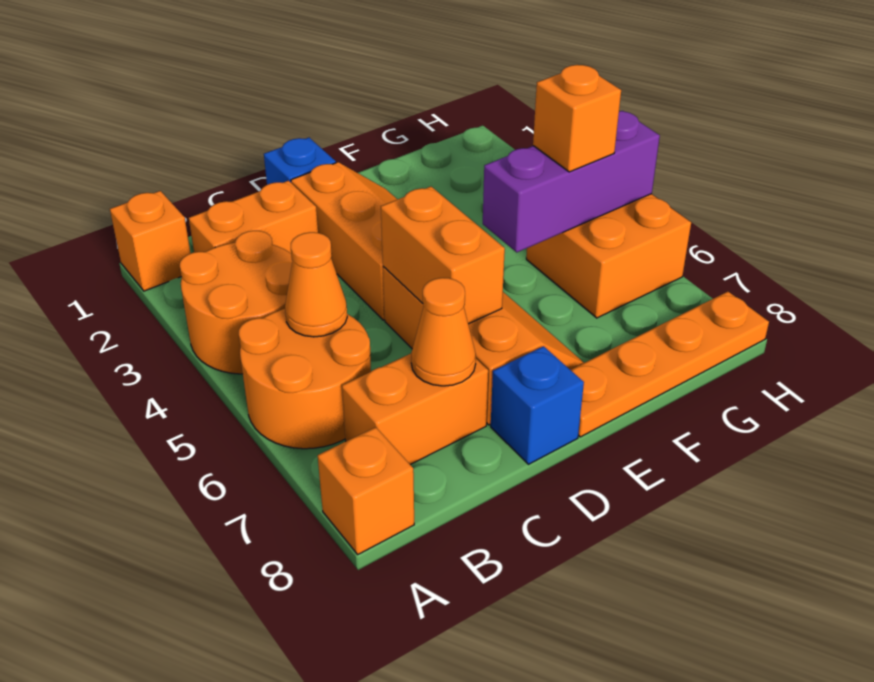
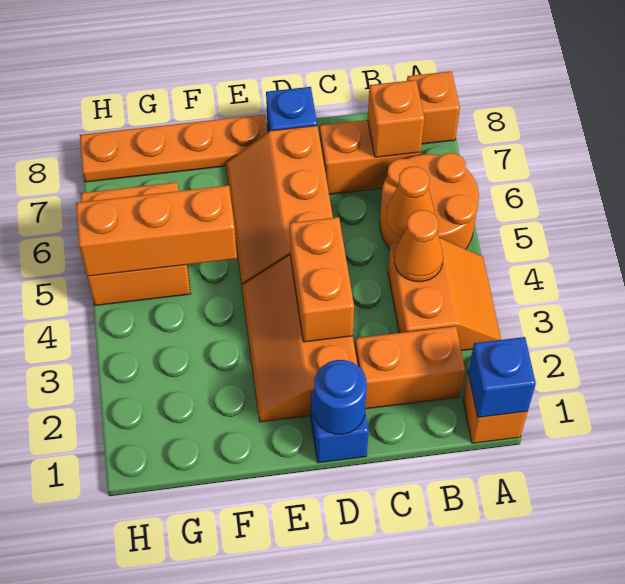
none -> blue 1x1 brick [468,337,536,417]
orange 2x2 round brick [180,231,292,374] -> orange 2x2 slope [388,238,501,351]
orange 1x1 cone [411,278,476,386] -> orange 1x1 cone moved to [394,210,443,282]
none -> blue 1x1 round brick [314,360,367,434]
orange 1x2 brick [381,186,505,324] -> orange 1x2 brick moved to [290,217,354,342]
purple 1x3 brick [483,111,660,252] -> orange 1x3 brick [76,185,237,276]
orange 1x1 brick [533,65,621,172] -> orange 1x1 brick moved to [368,80,424,157]

